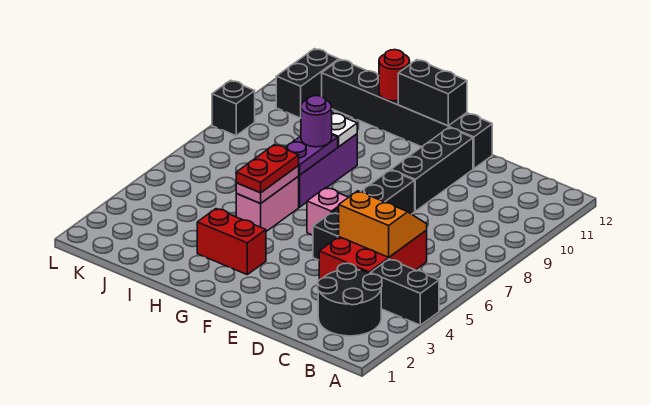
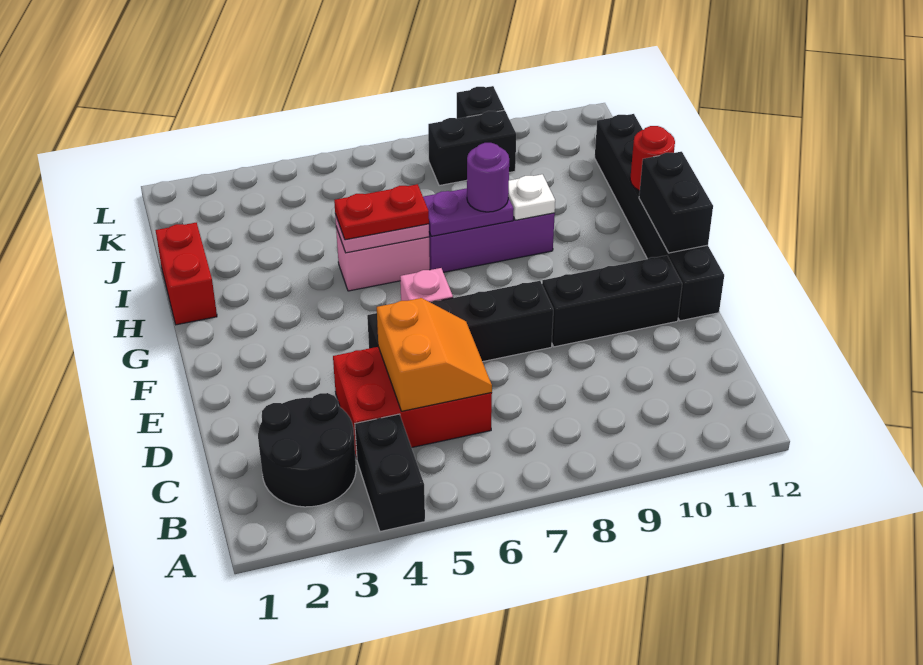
red 1x2 brick [197,209,266,274] -> red 1x2 brick moved to [155,223,217,325]
black 1x2 brick [276,49,339,118] -> black 1x2 brick moved to [428,110,516,186]

